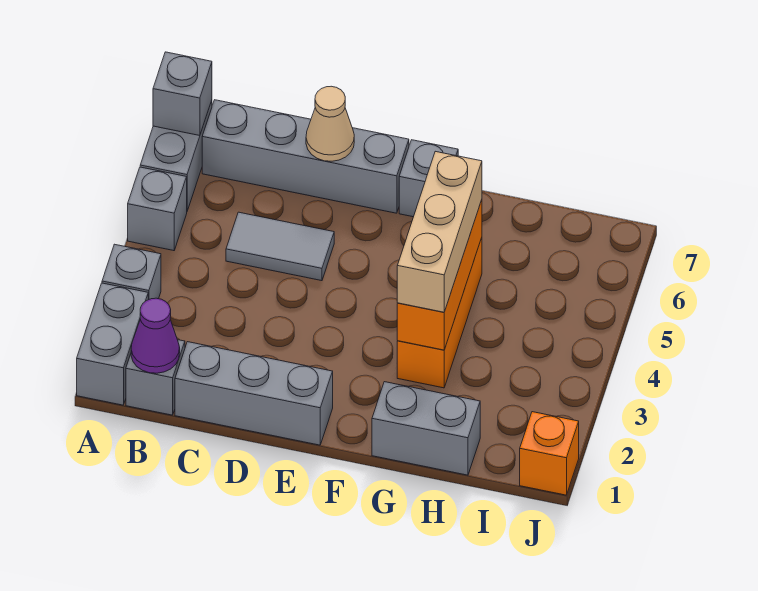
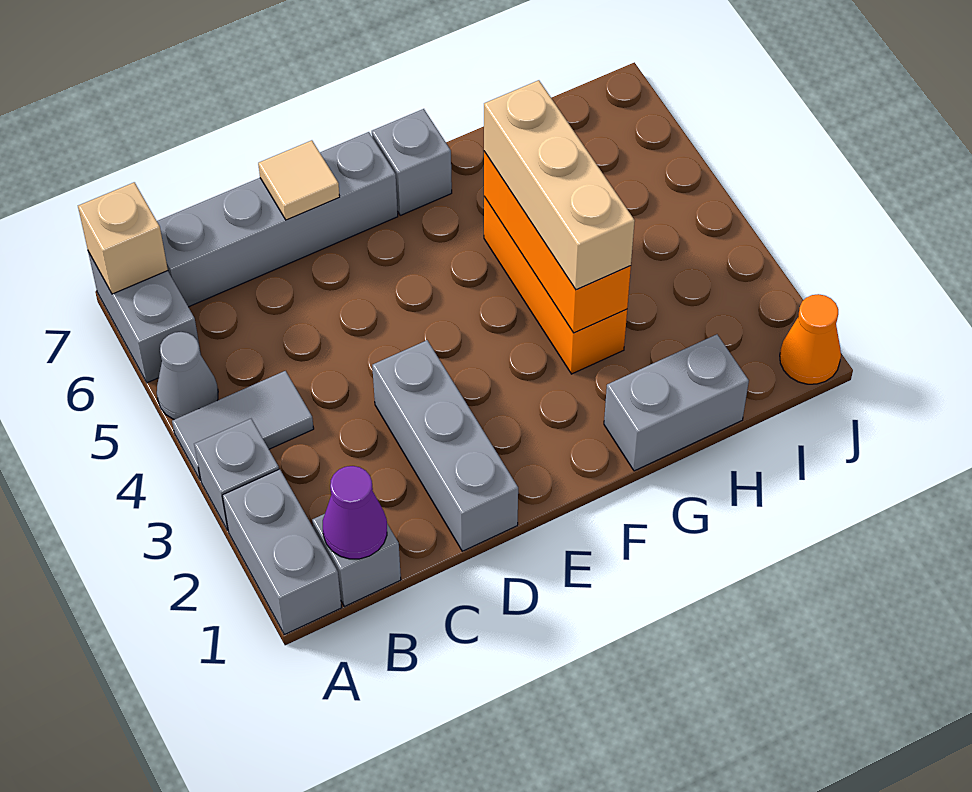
grey 1x1 brick [128,167,187,251] -> grey 1x1 cone [157,332,218,420]
grey 1x1 brick [153,52,212,136] -> tan 1x1 brick [78,182,168,294]
grey 1x3 brick [175,342,333,445] -> grey 1x3 brick turned to [372,340,518,551]
grey 1x2 tile [226,212,334,281] -> grey 1x2 tile moved to [172,371,314,480]
tan 1x1 cone [306,86,354,161] -> tan 1x1 tile [258,140,340,220]
orange 1x1 brick [520,412,579,495] -> orange 1x1 cone [780,294,841,384]

